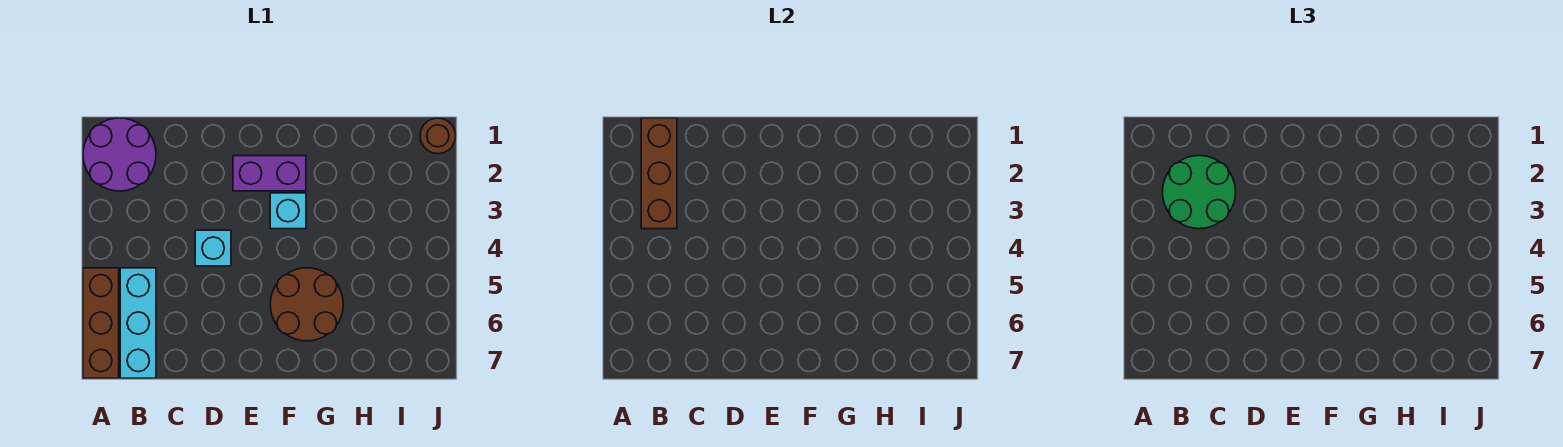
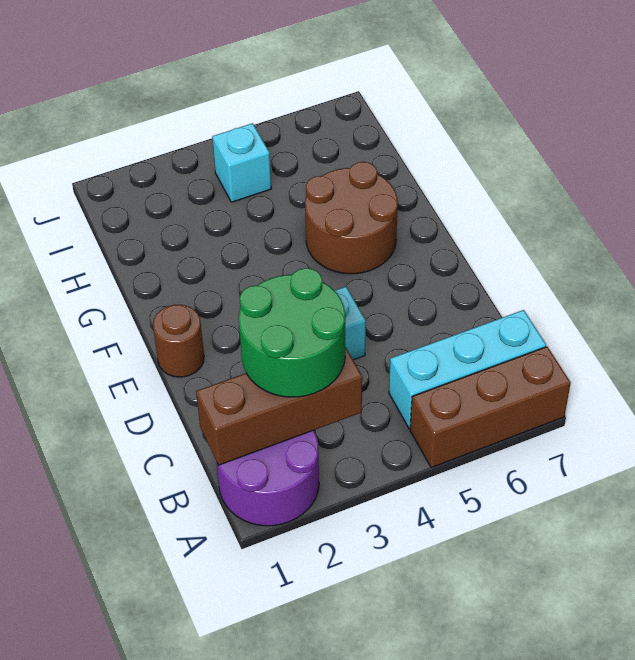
purple 1x2 brick [233,156,306,191] -> none
cyan 1x1 brick [270,193,306,229] -> cyan 1x1 brick moved to [212,123,271,202]
brown 1x1 round brick [420,118,456,154] -> brown 1x1 round brick moved to [153,304,204,377]

